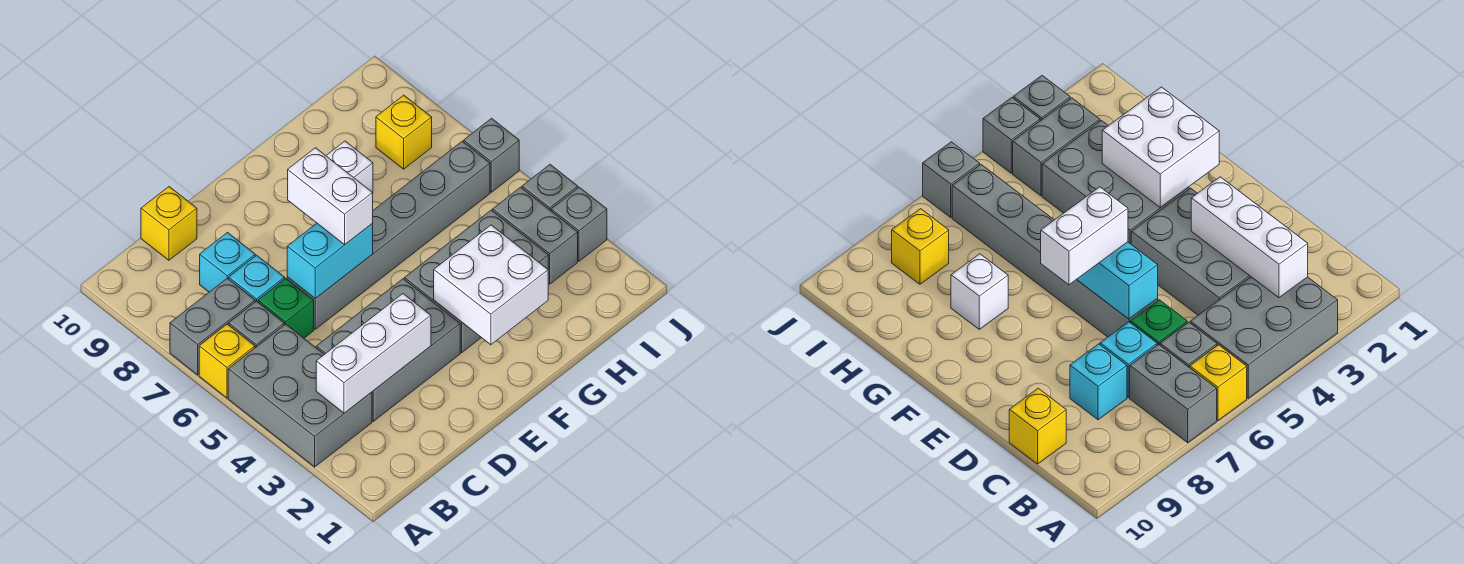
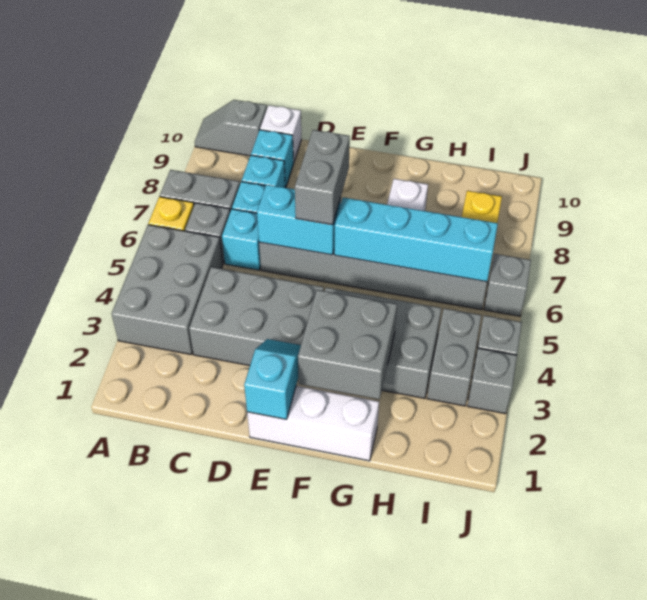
none -> grey 1x2 slope [195,100,267,156]
white 1x3 brick [316,294,431,413] -> white 1x3 brick moved to [247,386,379,461]
green 1x1 brick [258,279,314,338] -> cyan 1x1 brick [222,209,261,270]
none -> cyan 1x1 brick [251,130,294,187]
yellow 1x1 brick [141,187,197,260] -> white 1x1 brick [260,105,301,163]
none -> cyan 1x2 slope [244,339,301,419]
white 1x2 brick [288,148,373,245] -> grey 1x2 brick [295,130,350,225]
white 2x2 brick [434,225,548,345] -> grey 2x2 brick [298,290,397,399]
none -> cyan 1x4 brick [334,197,498,282]

